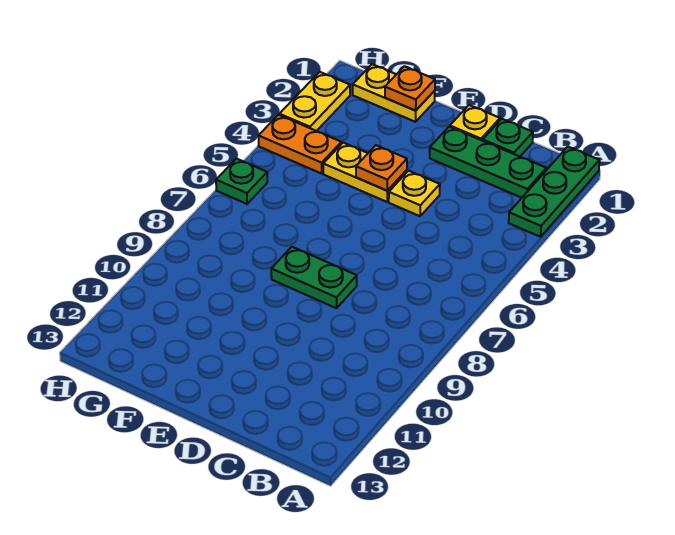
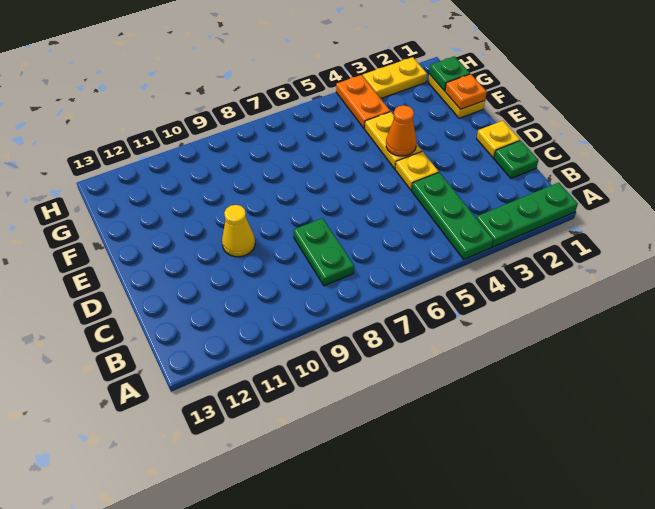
green 1x3 plate [430,127,546,198] -> green 1x3 plate moved to [412,172,493,259]
green 1x2 plate [271,247,357,308] -> green 1x2 plate moved to [293,218,354,286]
none -> yellow 1x1 cone [222,205,255,257]
orange 1x1 plate [356,145,407,191] -> orange 1x1 cone [386,105,417,156]
green 1x1 plate [216,159,267,204] -> green 1x1 plate moved to [429,56,470,91]

